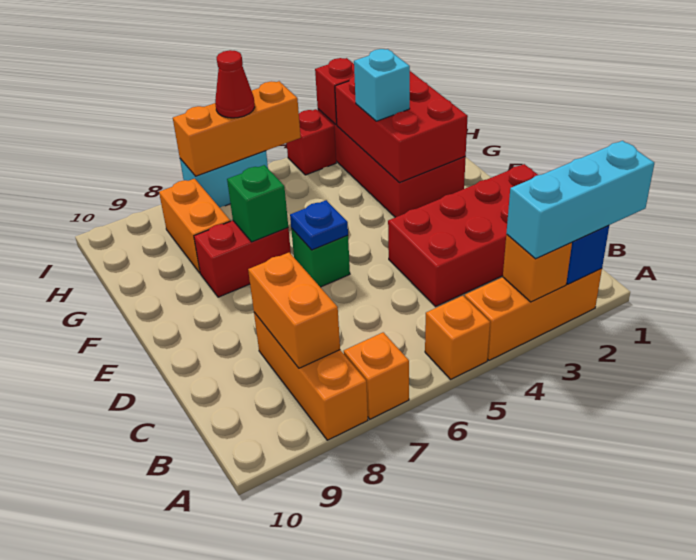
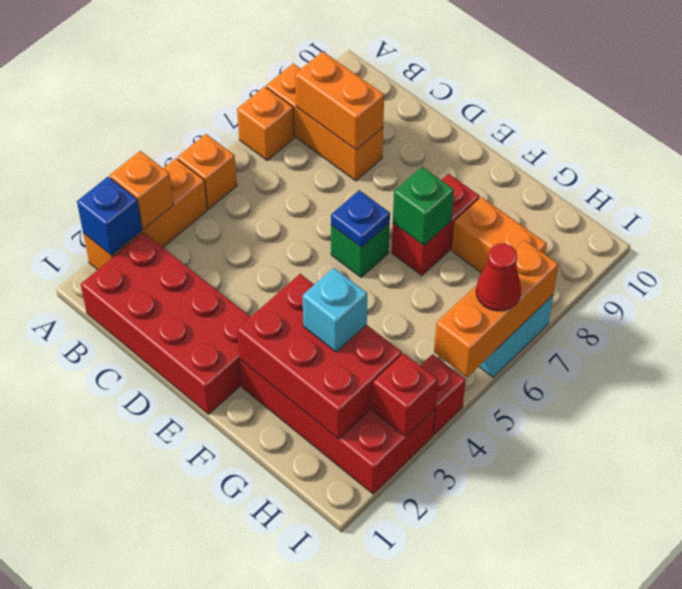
cyan 1x3 brick [506,141,654,259] -> none
red 2x4 brick [388,164,538,307] -> red 2x4 brick turned to [81,232,250,414]

